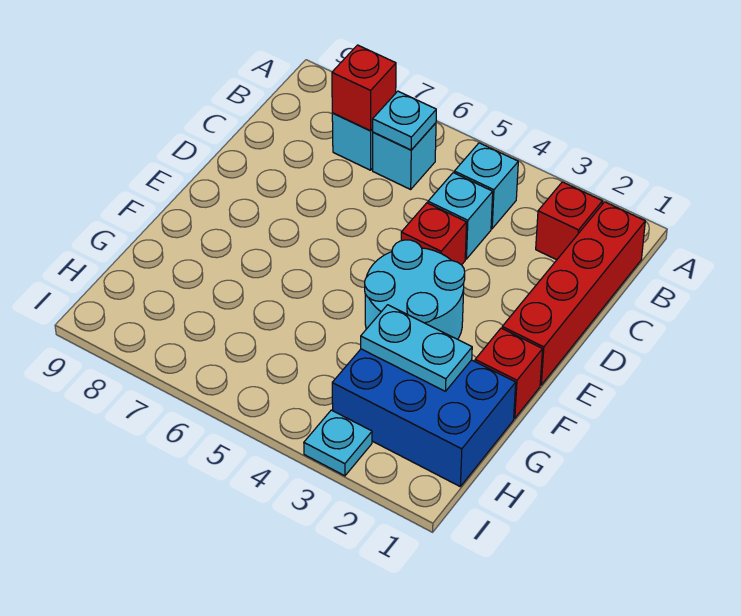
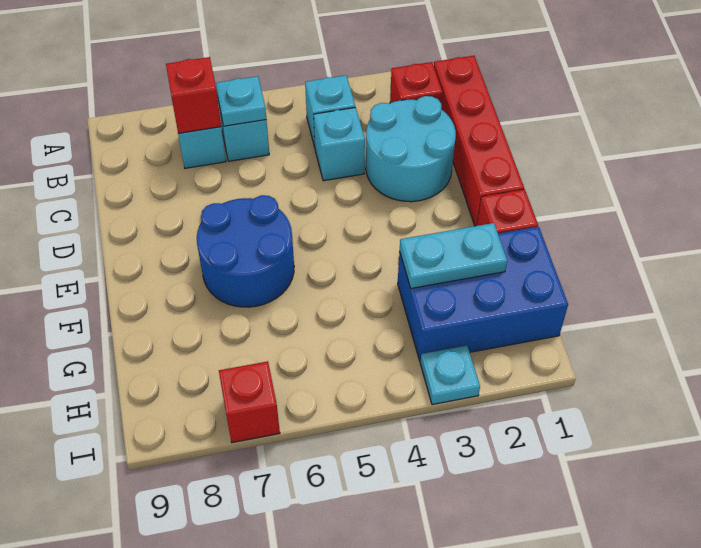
red 1x1 brick [401,203,467,265] -> red 1x1 brick moved to [219,361,280,443]
cyan 2x2 round brick [365,240,465,339] -> cyan 2x2 round brick moved to [366,96,456,202]
none -> blue 2x2 round brick [197,195,294,307]

